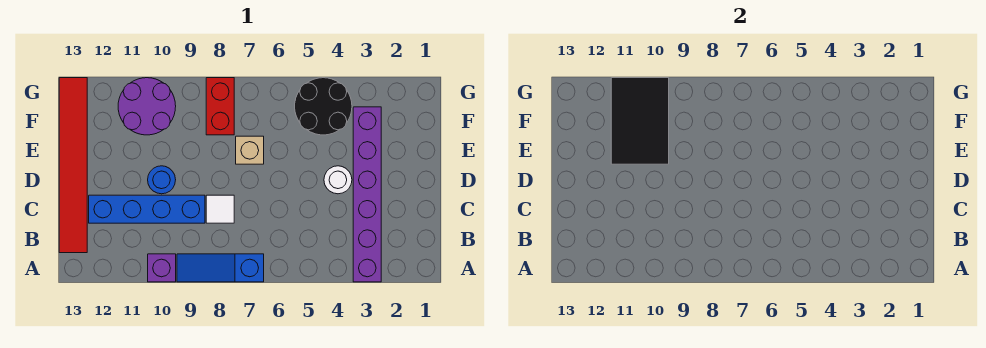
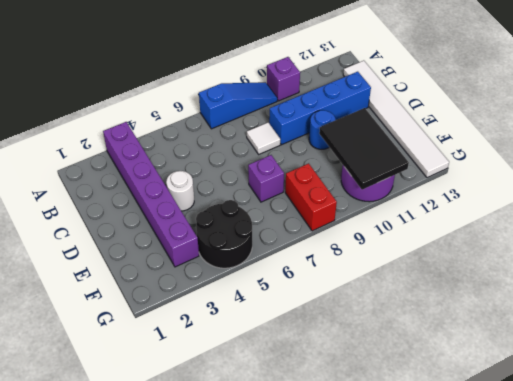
red 1x6 tile [59,78,87,253] -> white 1x6 tile [343,61,449,178]
tan 1x1 brick [236,136,264,164] -> purple 1x1 brick [248,155,284,202]

